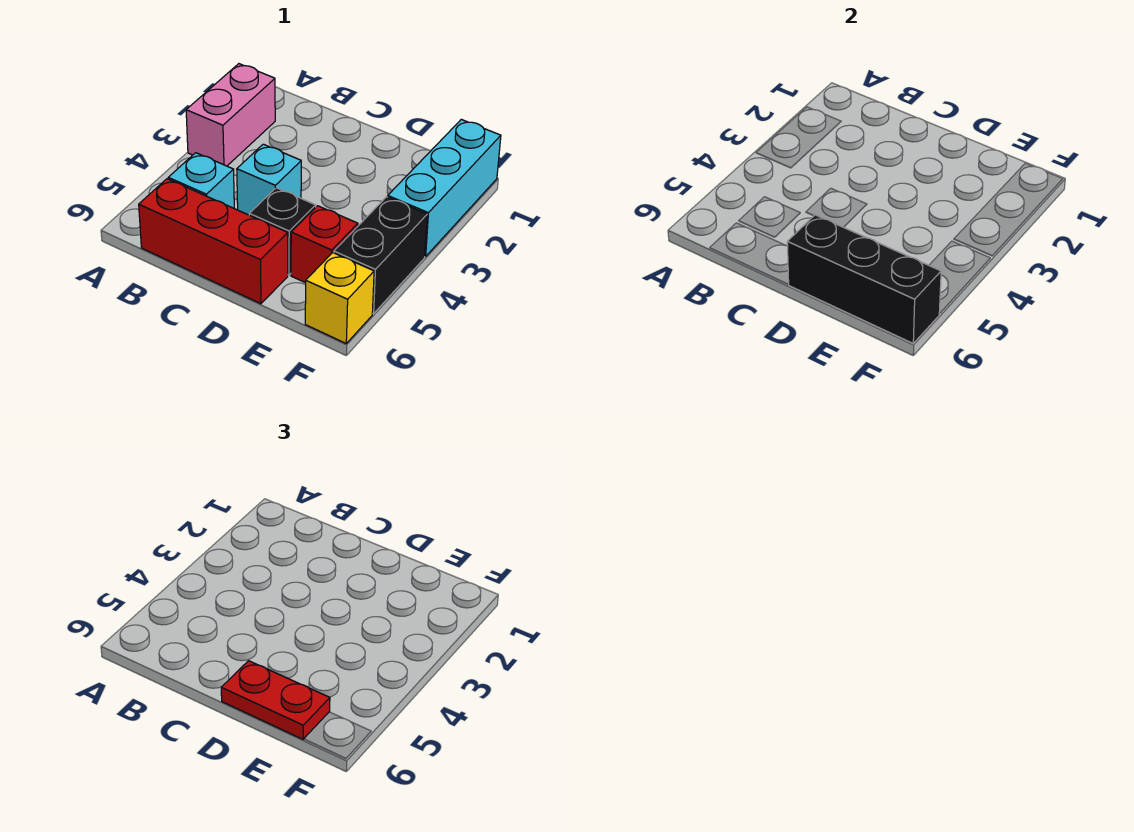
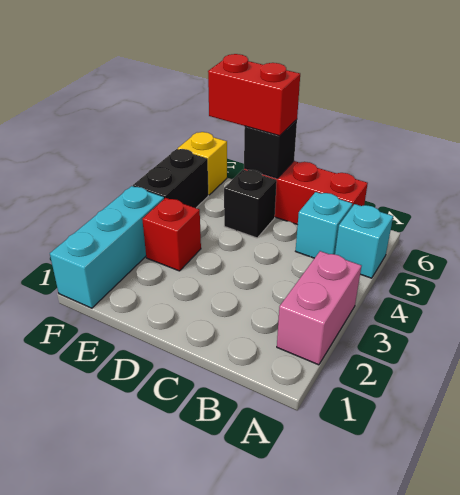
cyan 1x1 brick [237,144,301,215] -> cyan 1x1 brick moved to [335,204,393,278]
black 1x3 brick [787,215,941,343] -> black 1x1 brick [244,120,297,178]
red 1x2 plate [221,661,330,739] -> red 1x2 brick [208,54,300,136]
red 1x1 brick [291,206,358,283] -> red 1x1 brick moved to [142,198,201,271]

